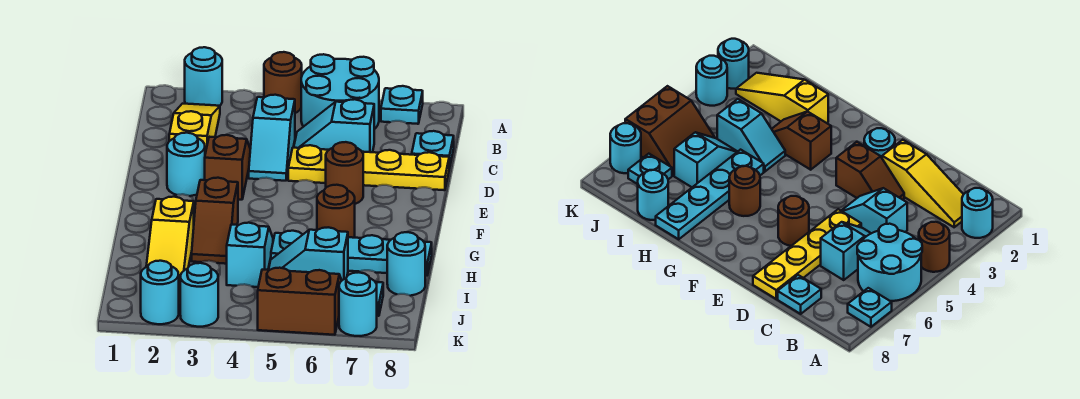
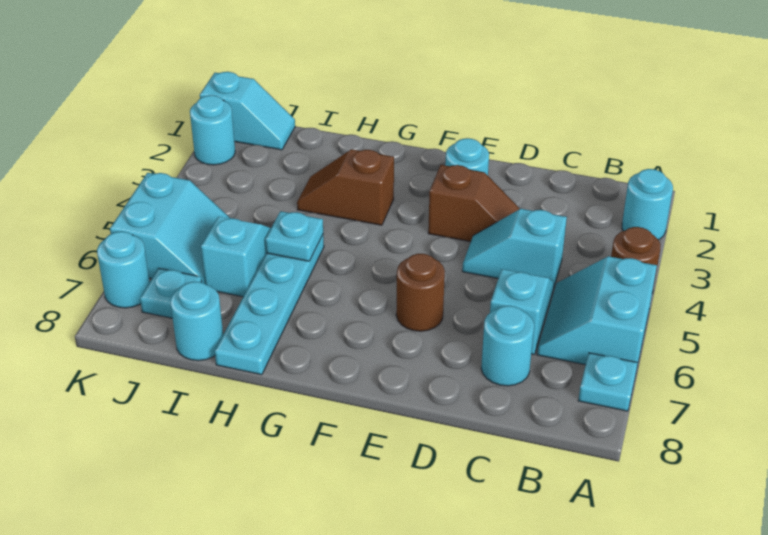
cyan 2x2 round brick [301,54,379,129] -> cyan 2x2 slope [537,256,657,366]
yellow 1x3 slope [169,104,220,154] -> none
cyan 1x1 plate [412,131,454,168] -> cyan 1x1 plate moved to [265,211,323,261]
yellow 1x4 plate [288,145,449,190] -> none
brown 1x1 round brick [317,185,355,238] -> none
yellow 1x3 slope [146,197,194,304] -> none
cyan 1x2 slope [227,223,273,287] -> cyan 1x2 slope moved to [200,72,295,150]
brown 2x2 slope [258,268,342,335] -> cyan 2x2 slope [110,173,230,284]
cyan 1x1 round brick [180,263,218,327] -> cyan 1x1 round brick moved to [481,306,534,386]

